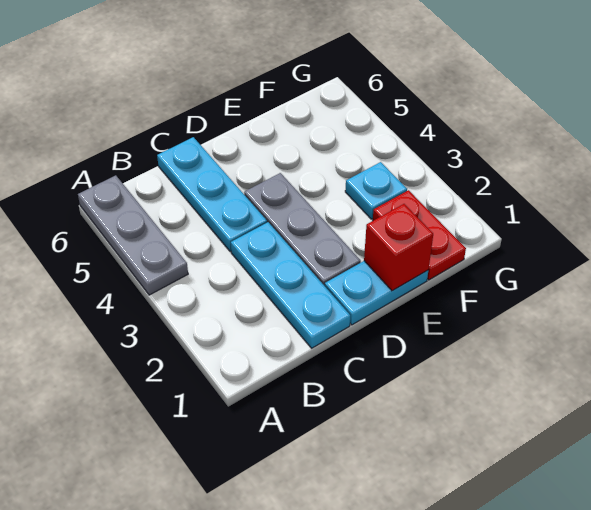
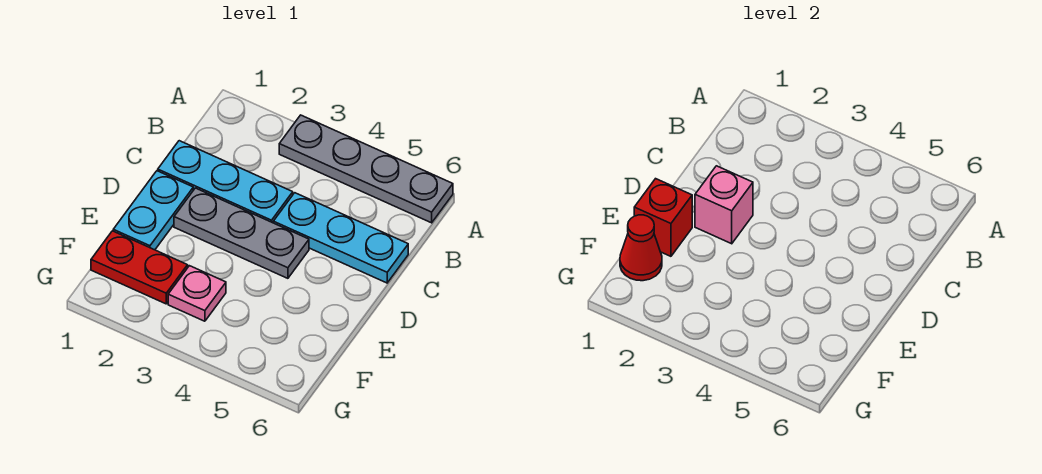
grey 1x3 plate [78,175,188,295] -> grey 1x4 plate [279,115,453,223]
none -> pink 1x1 brick [695,166,753,244]
none -> red 1x1 cone [620,215,662,281]
cyan 1x1 plate [345,162,407,219] -> pink 1x1 plate [168,266,226,321]

